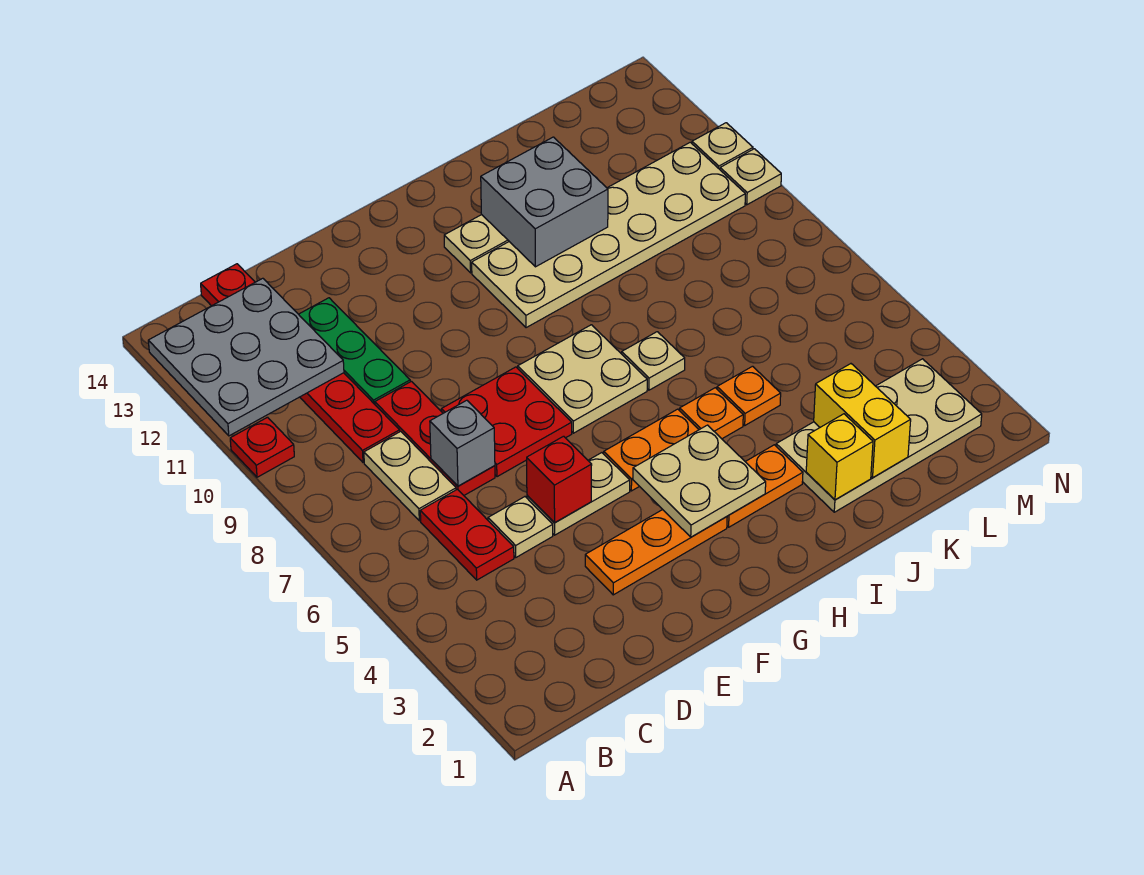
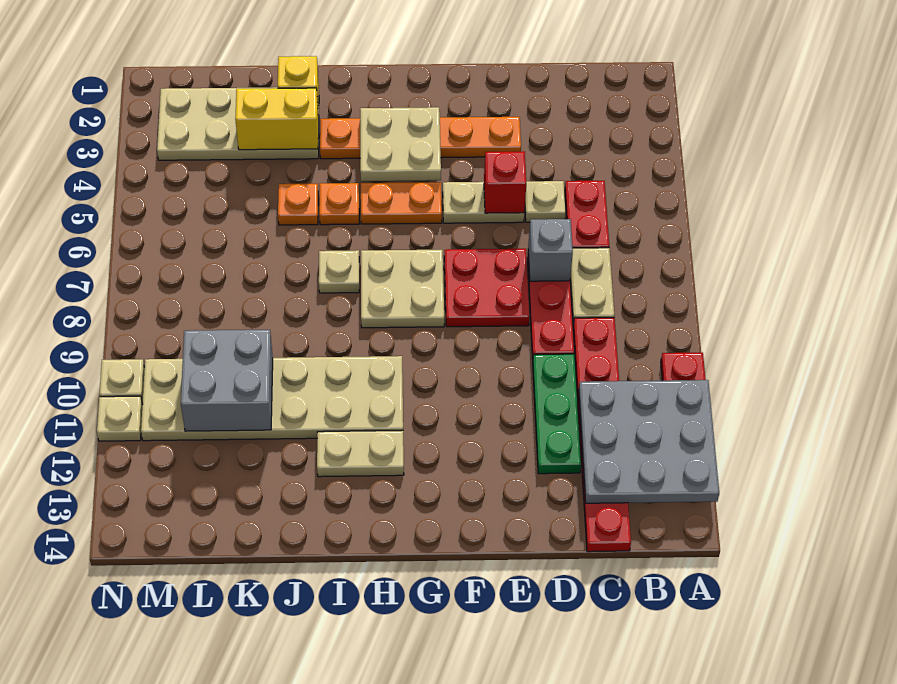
grey 2x2 brick [481,137,608,267] -> grey 2x2 brick moved to [181,330,273,431]
yellow 1x2 brick [814,364,911,478] -> yellow 1x2 brick turned to [235,88,318,150]

